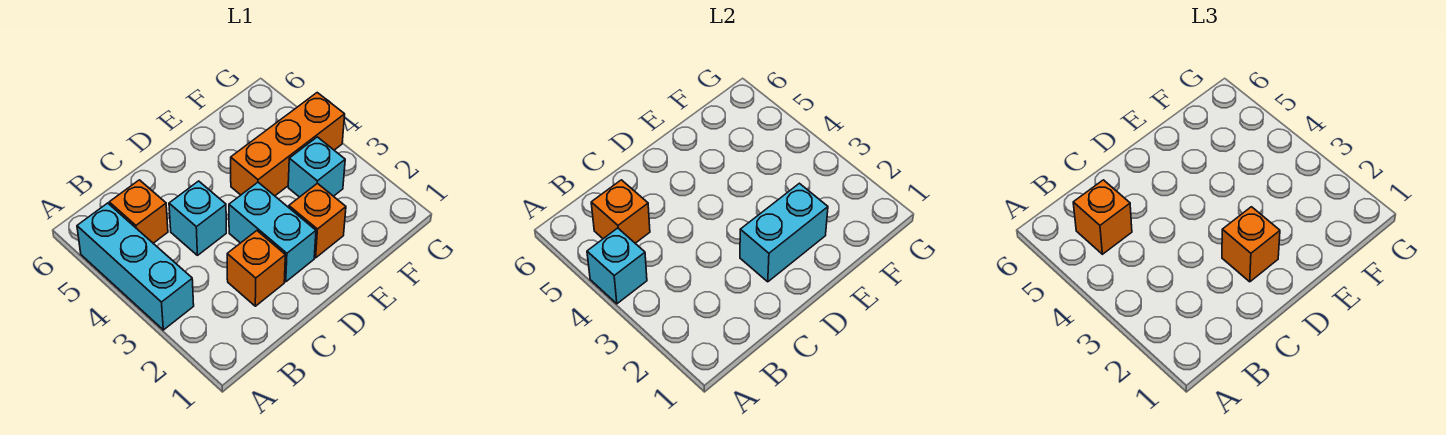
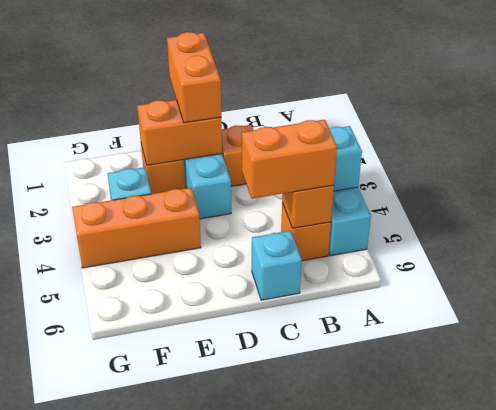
orange 1x1 brick [1073,180,1132,254] -> orange 1x2 brick [242,120,337,199]
cyan 1x1 brick [169,181,226,255] -> cyan 1x1 brick moved to [252,231,302,300]
cyan 1x2 brick [740,183,828,282] -> orange 1x2 brick [137,100,222,165]
orange 1x1 brick [1222,207,1280,282] -> orange 1x2 brick [167,32,221,123]

